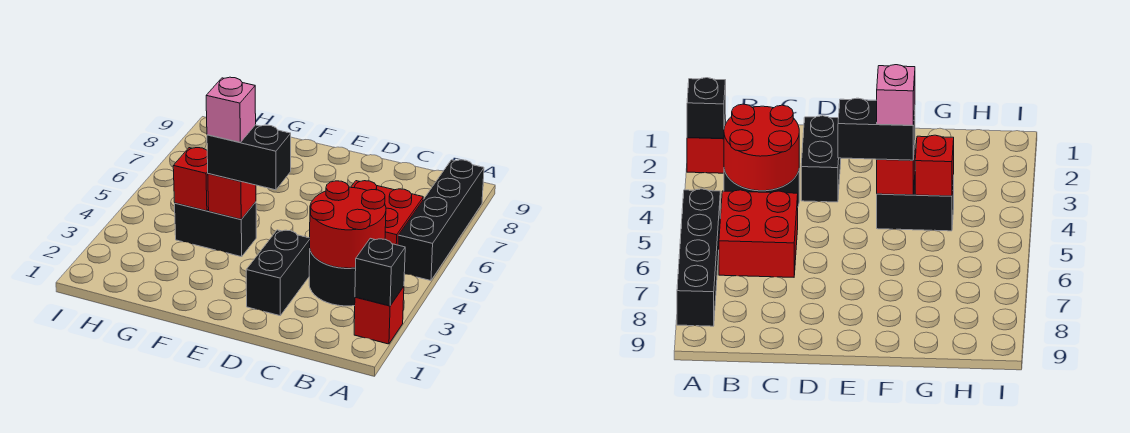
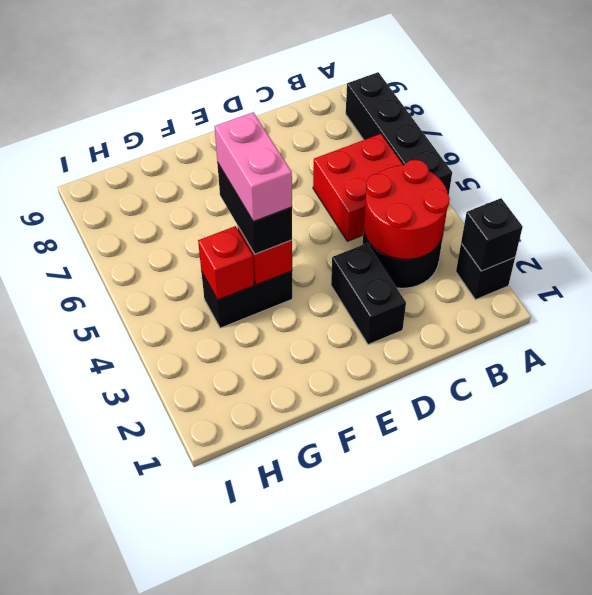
red 1x1 brick [354,286,404,344] -> black 1x1 brick [456,243,515,300]
black 1x2 brick [207,125,291,190] -> black 1x2 brick turned to [217,163,292,254]
pink 1x1 brick [206,77,256,142] -> pink 1x2 brick [215,112,292,222]

